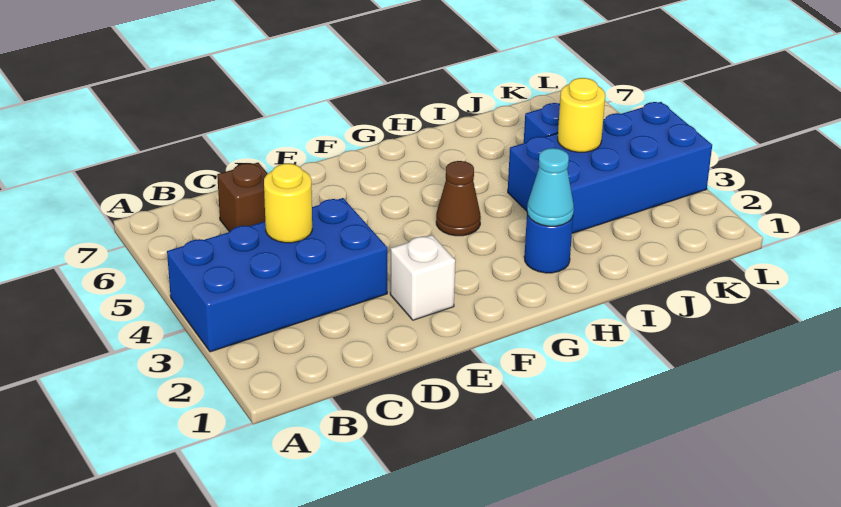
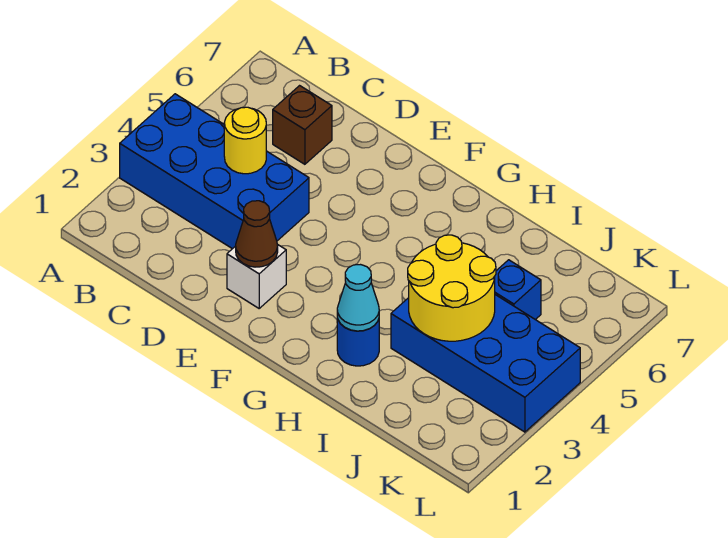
brown 1x1 cone [436,161,481,236] -> brown 1x1 cone moved to [236,201,278,267]
yellow 1x1 round brick [558,78,605,152] -> yellow 2x2 round brick [408,235,496,341]

